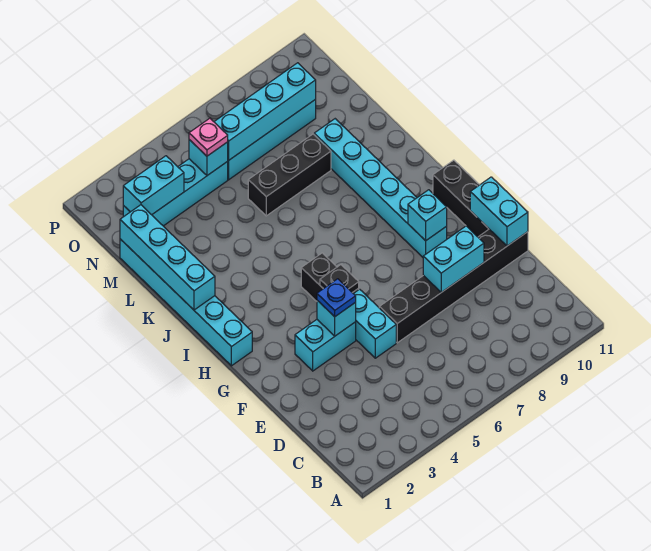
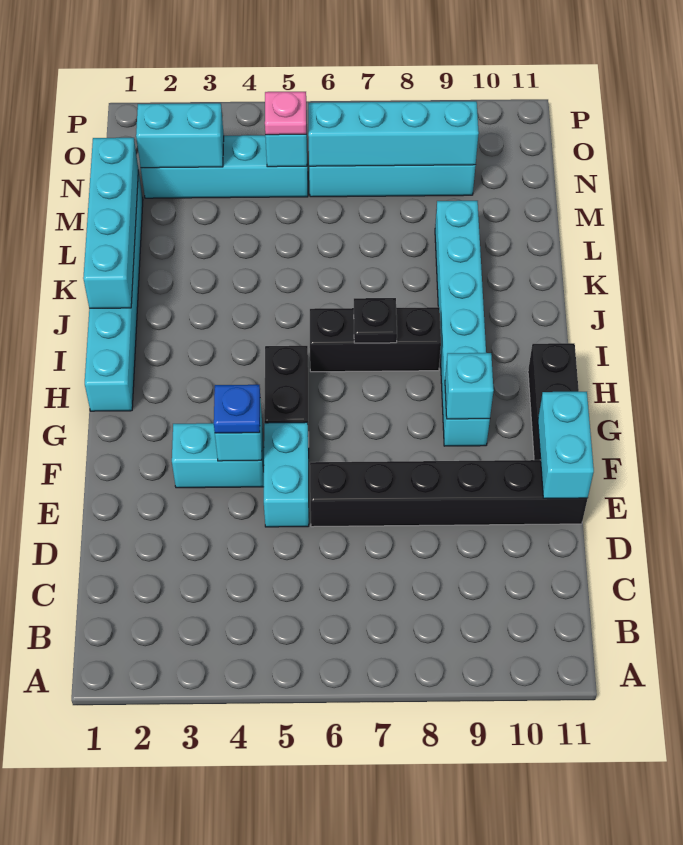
cyan 1x2 brick [423,226,484,292] -> none
black 1x1 plate [320,265,359,293] -> black 1x1 plate moved to [354,298,397,343]
black 1x3 brick [248,134,331,216] -> black 1x3 brick moved to [310,307,441,372]

